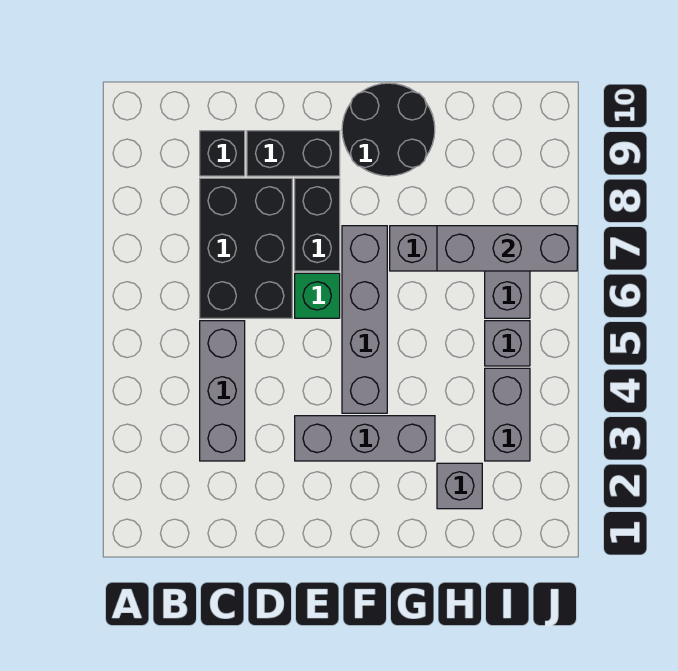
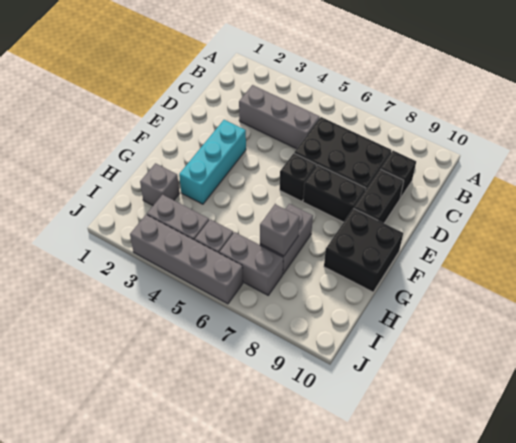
grey 1x3 brick [295,416,435,461] -> cyan 1x3 brick [179,120,246,204]
green 1x1 brick [295,273,340,318] -> black 1x1 brick [280,153,316,201]
grey 1x4 brick [342,226,387,413] -> grey 1x4 brick moved to [130,215,243,304]
black 2x2 round brick [342,83,435,176] -> black 2x2 brick [324,208,403,292]
grey 1x3 brick [437,226,577,271] -> grey 1x1 brick [260,204,300,256]

